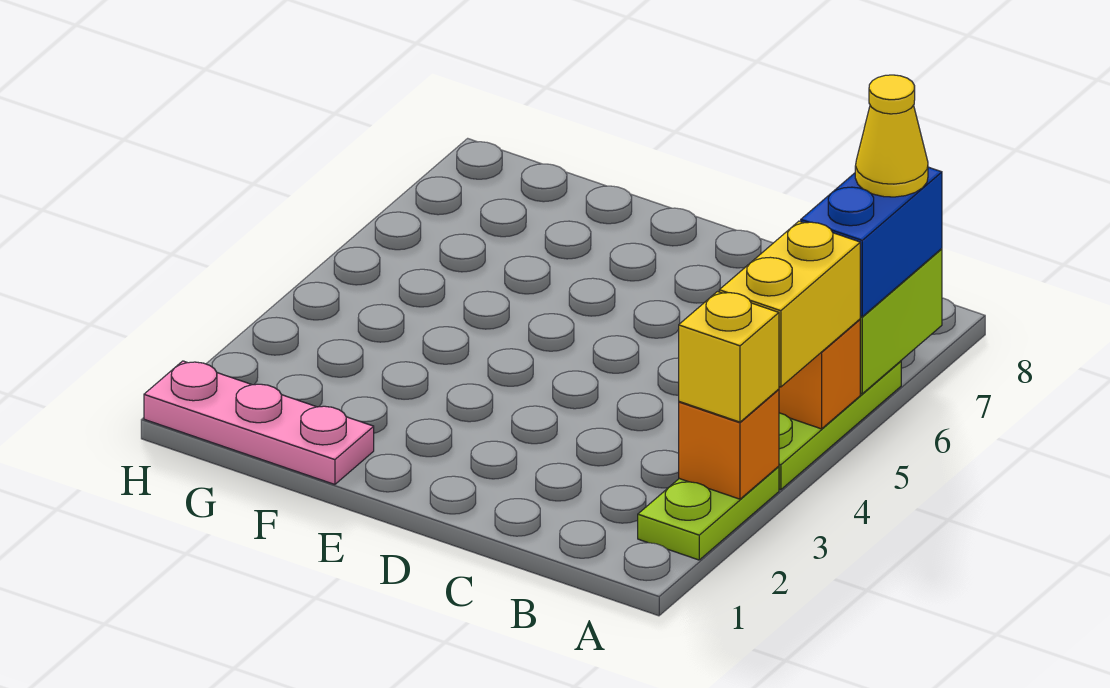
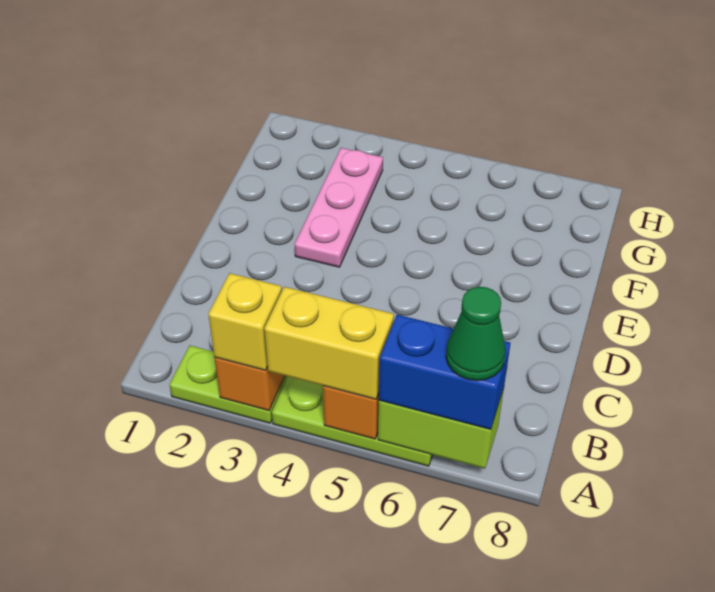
yellow 1x1 cone [855,75,928,197] -> green 1x1 cone [446,287,506,381]
pink 1x3 plate [144,361,374,484] -> pink 1x3 plate moved to [295,148,383,267]

